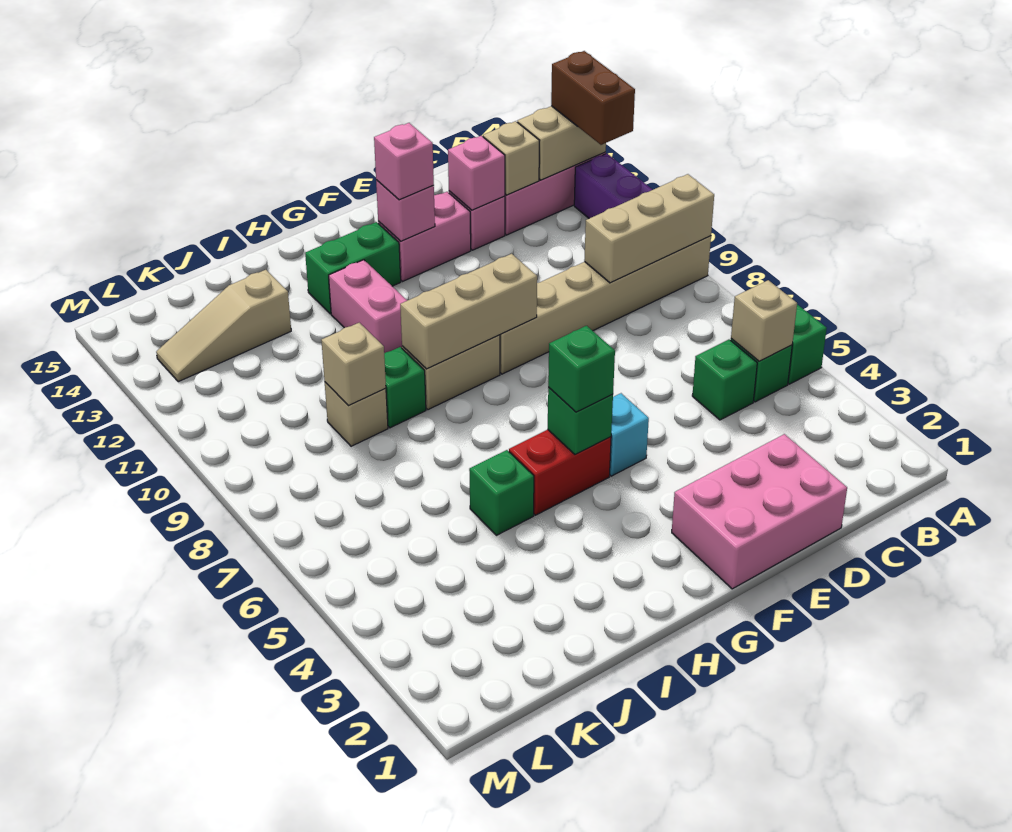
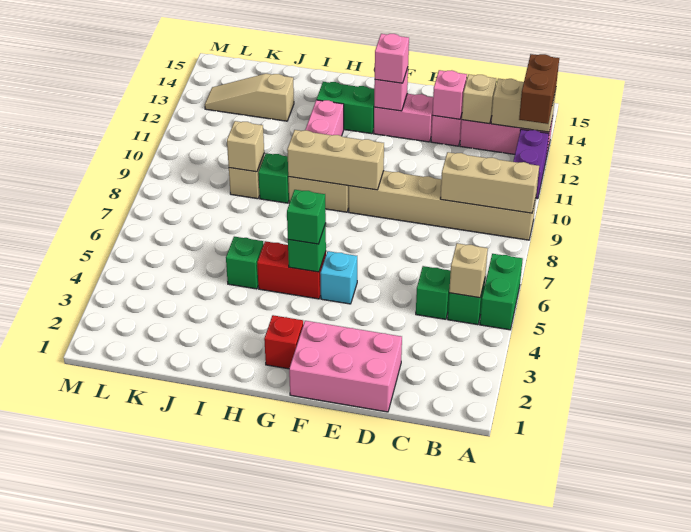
none -> red 1x1 brick [264,315,303,369]

